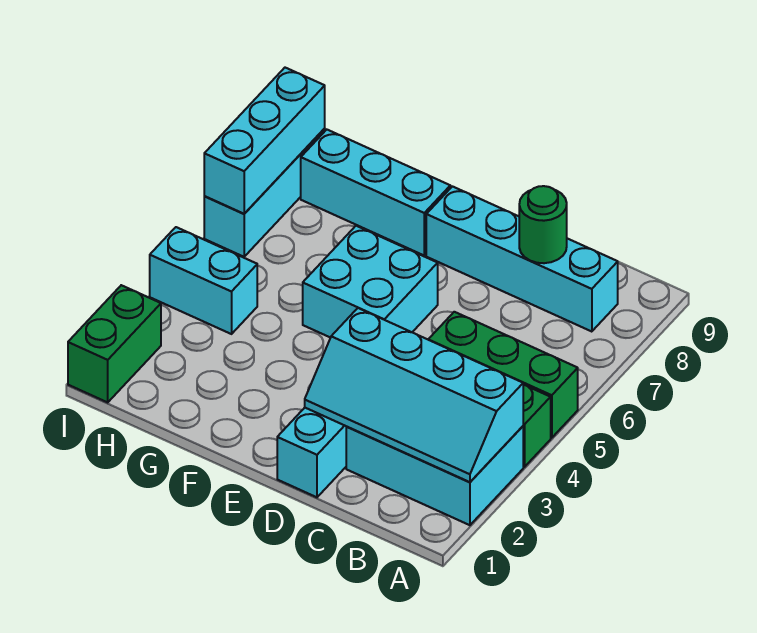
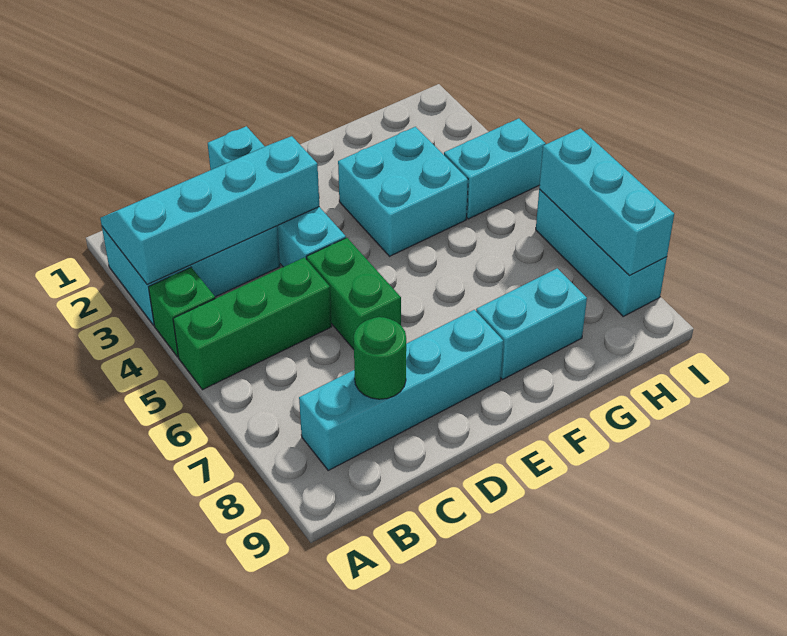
cyan 2x2 brick [303,226,438,338] -> cyan 2x2 brick moved to [338,127,468,256]
cyan 1x3 brick [301,130,450,255] -> cyan 1x2 brick [476,268,587,379]
green 1x2 brick [68,285,161,402] -> green 1x2 brick moved to [307,238,401,349]

